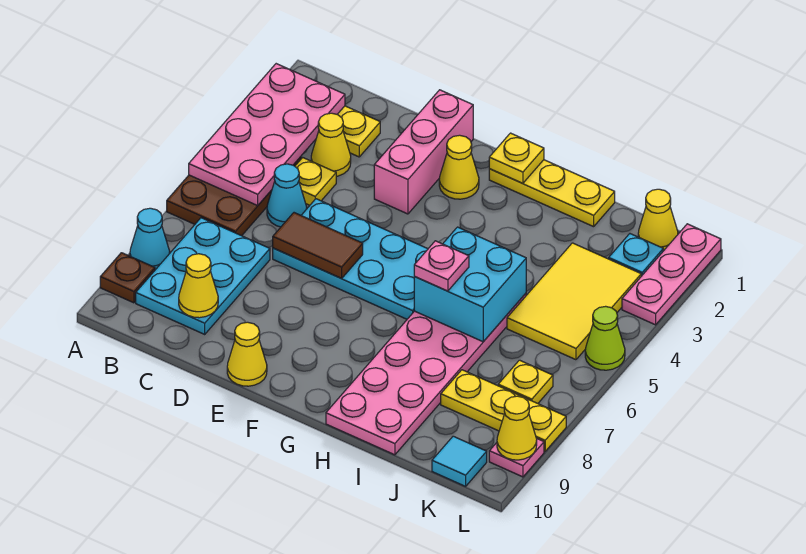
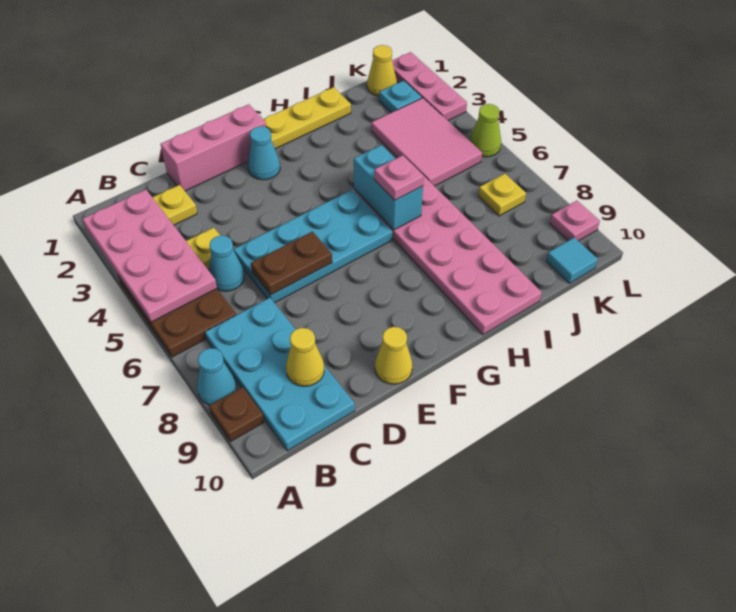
cyan 2x3 plate [136,218,270,334] -> cyan 2x4 plate [205,298,355,451]
yellow 1x1 cone [311,113,351,176] -> none
brown 1x2 tile [273,213,363,278] -> brown 1x2 plate [251,232,332,295]
pink 1x3 brick [374,90,473,214] -> pink 1x3 brick turned to [161,104,266,191]
yellow 1x1 cone [439,135,479,199] -> cyan 1x1 cone [248,126,280,180]
yellow 1x1 plate [489,133,544,183] -> none
cyan 2x2 brick [414,227,526,342] -> cyan 1x2 brick [354,145,423,230]
yellow 2x3 tile [507,243,641,360] -> pink 2x3 tile [371,98,482,186]
yellow 1x3 plate [441,370,566,451] -> none
yellow 1x1 cone [497,396,537,460] -> none

